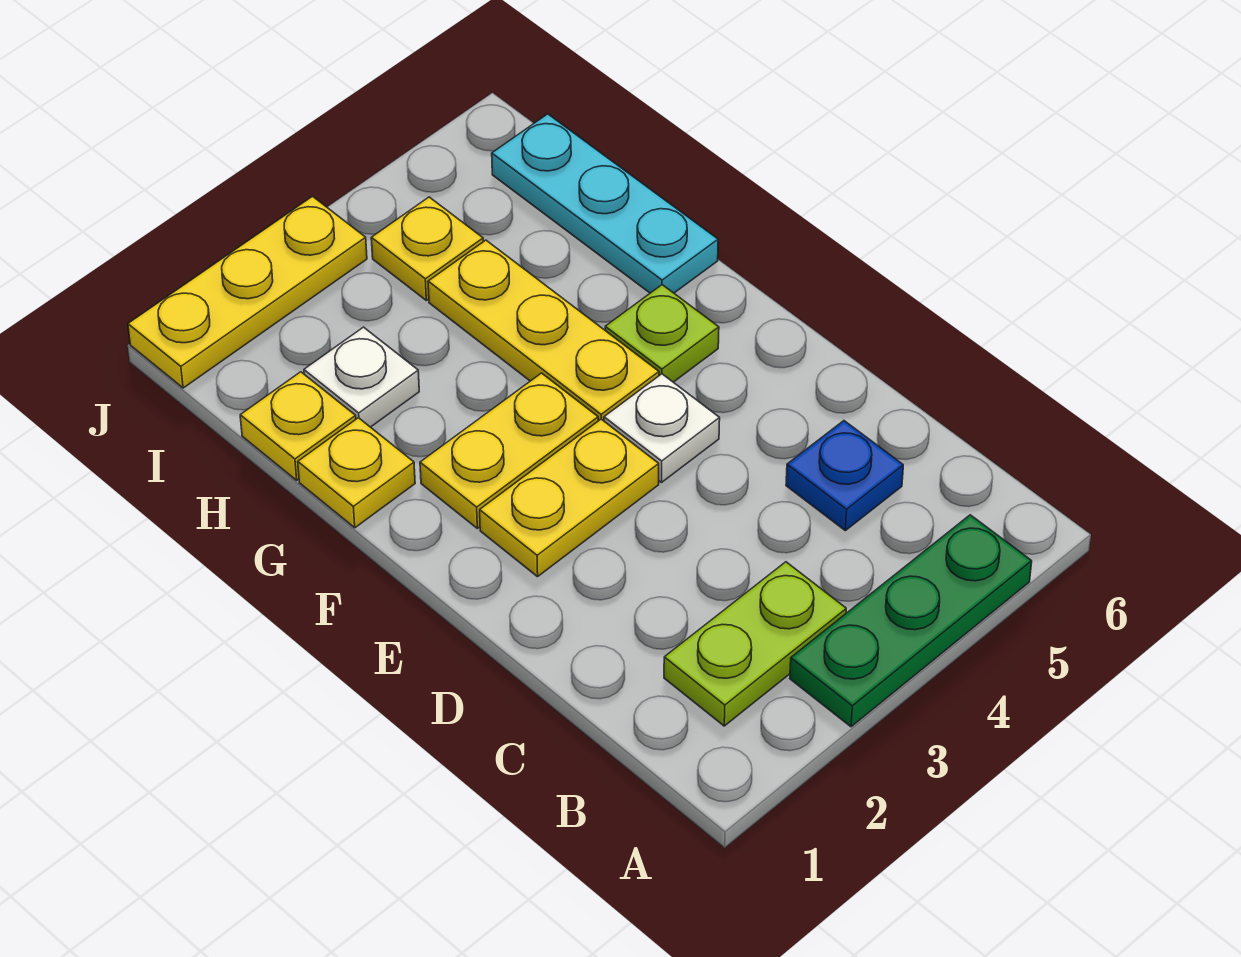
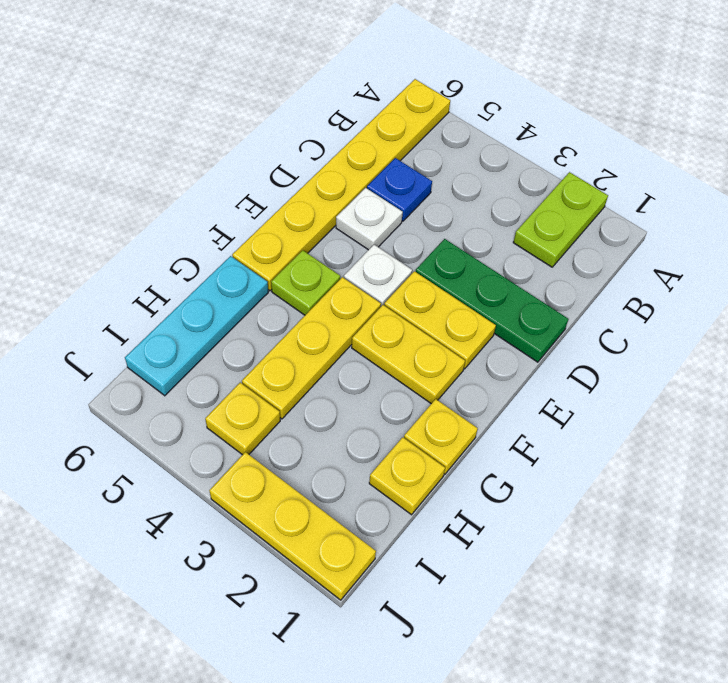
green 1x3 plate [790,515,1032,727] -> green 1x3 plate moved to [416,239,568,362]
none -> yellow 1x6 plate [232,79,450,291]
lime 1x2 plate [664,562,846,726] -> lime 1x2 plate turned to [513,172,608,267]
white 1x1 plate [304,327,419,427] -> white 1x1 plate moved to [336,188,403,250]

